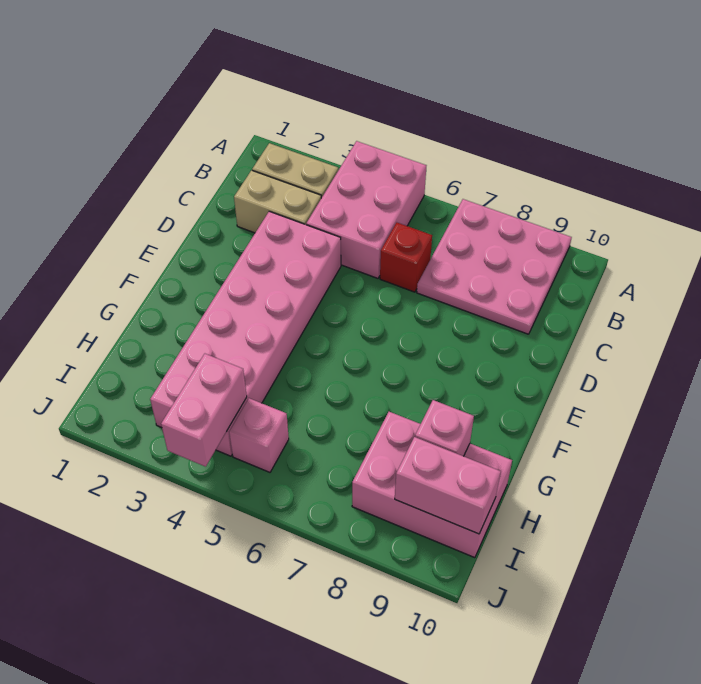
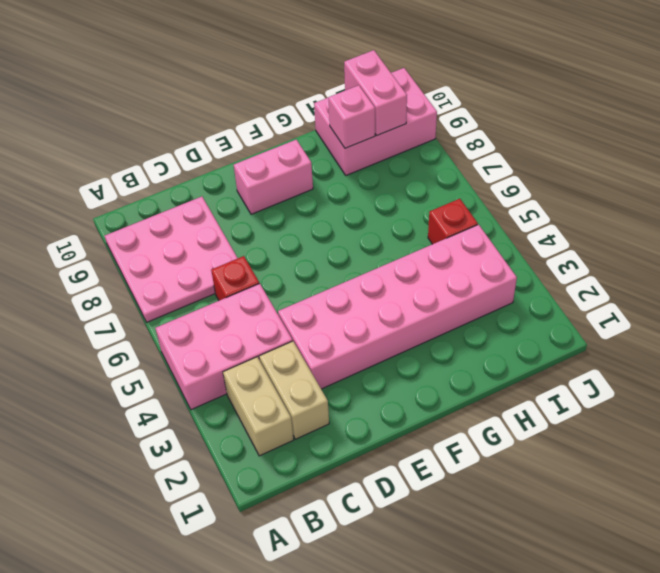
pink 2x3 brick [352,412,512,558] -> pink 2x3 brick turned to [314,68,437,175]
pink 1x2 brick [161,354,247,467] -> pink 1x2 brick moved to [234,140,313,214]
pink 1x1 brick [229,398,289,472] -> red 1x1 brick [428,199,478,244]

